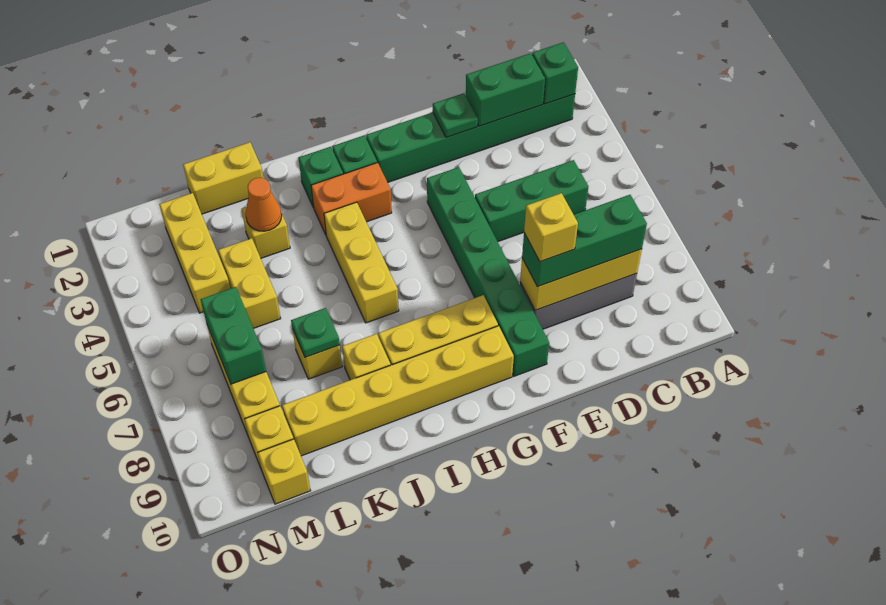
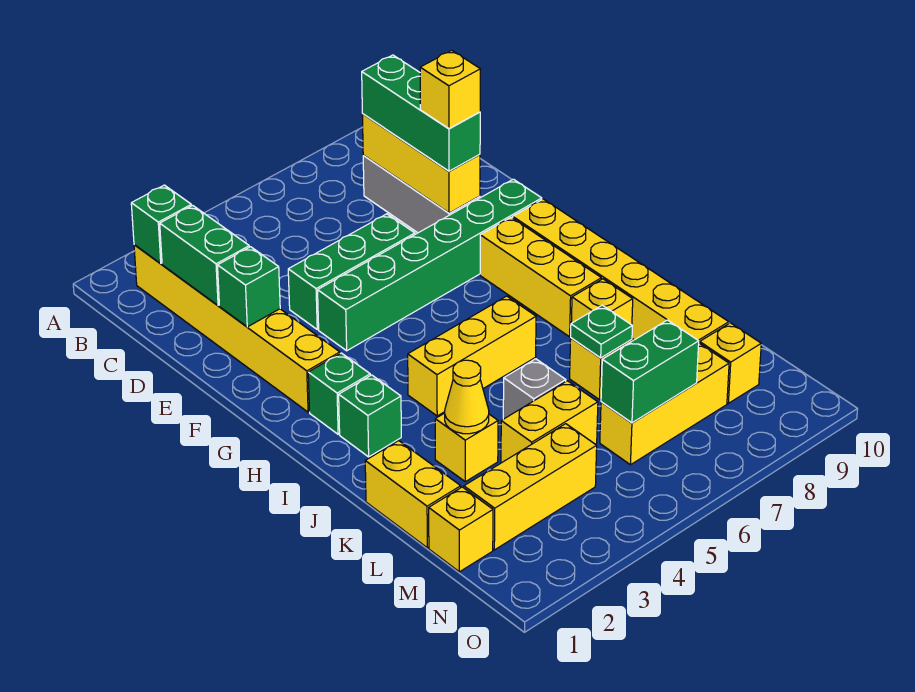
green 1x6 brick [366,94,575,183] -> yellow 1x6 brick [134,245,340,412]
green 1x3 brick [475,160,588,242] -> green 1x3 brick turned to [288,214,415,329]
green 1x1 plate [433,93,478,137] -> green 1x1 brick [218,247,280,327]
orange 1x2 brick [311,163,392,235] -> none
orange 1x1 cone [246,178,282,231] -> yellow 1x1 cone [445,360,489,434]
none -> grey 1x1 brick [503,359,566,419]
yellow 1x1 brick [258,439,311,504] -> yellow 1x1 brick moved to [429,487,493,572]

